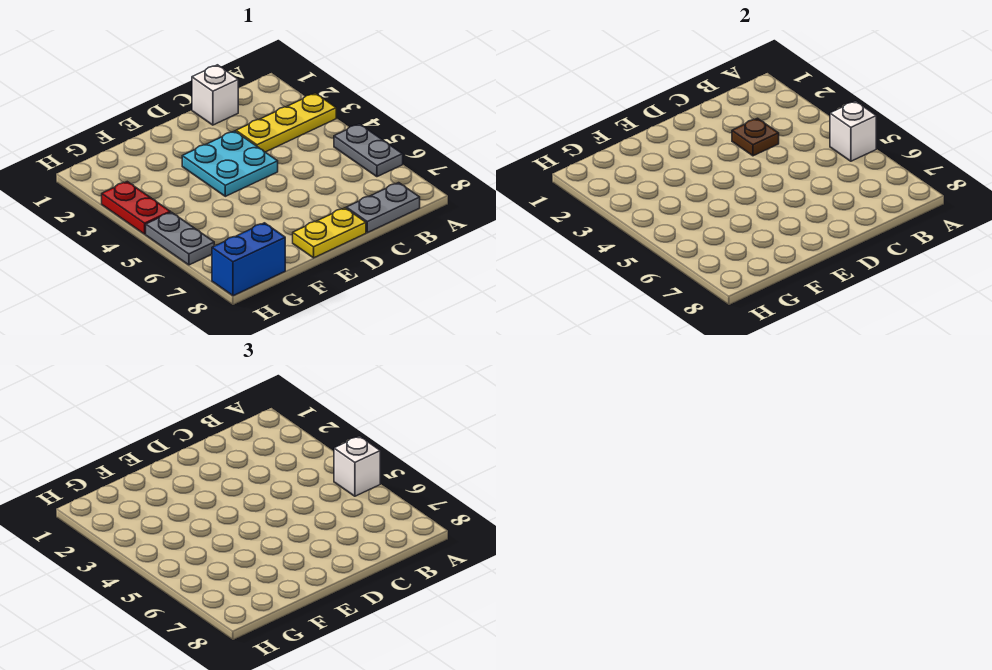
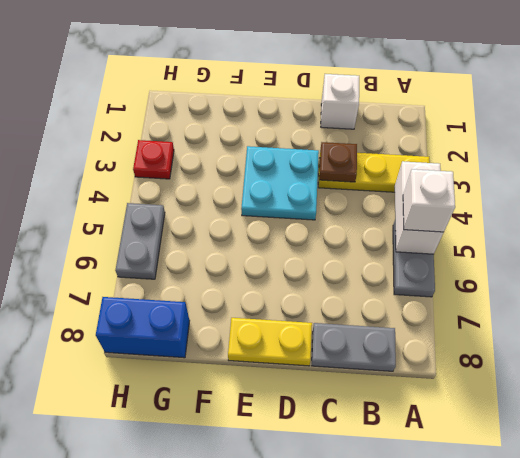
white 1x1 brick [830,101,876,161] -> white 1x2 brick [395,161,444,254]
red 1x2 plate [102,182,170,234] -> red 1x1 plate [133,140,174,179]

